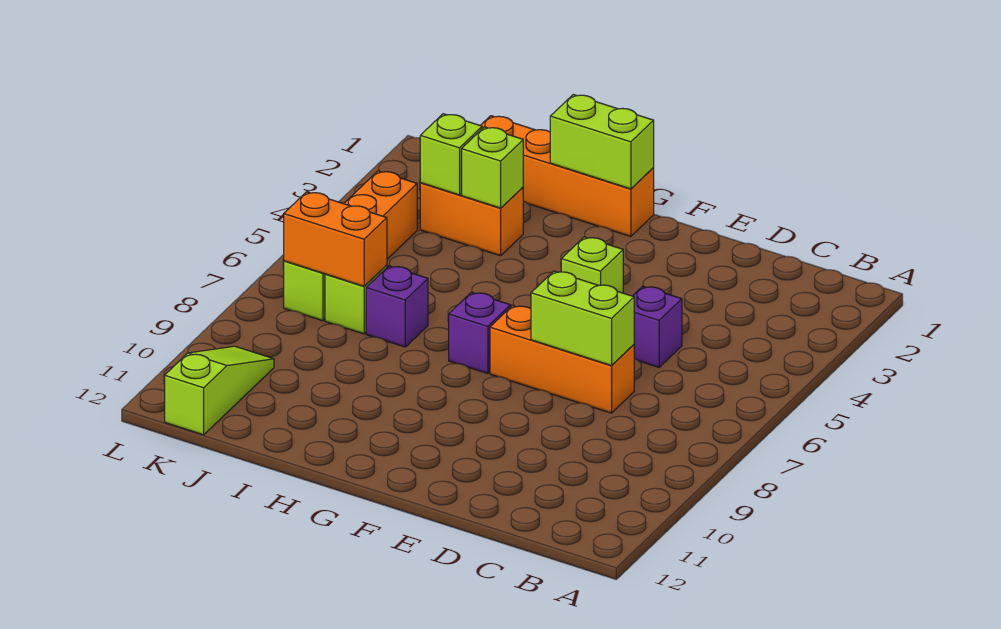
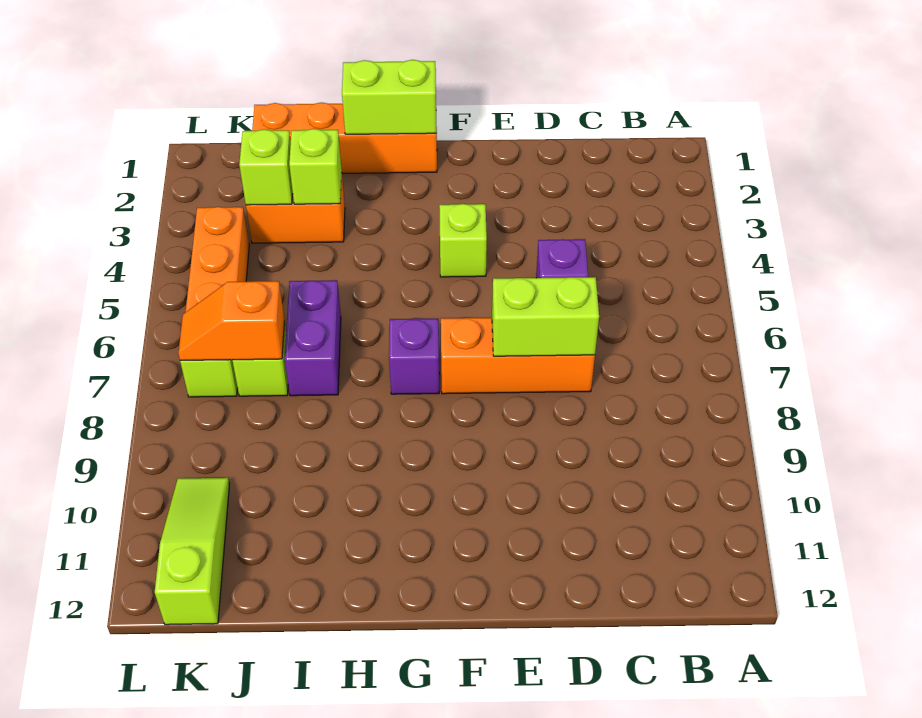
purple 1x1 brick [366,266,428,347] -> purple 1x2 brick [285,280,341,396]
orange 1x2 brick [284,192,387,286] -> orange 1x2 slope [178,281,285,360]

